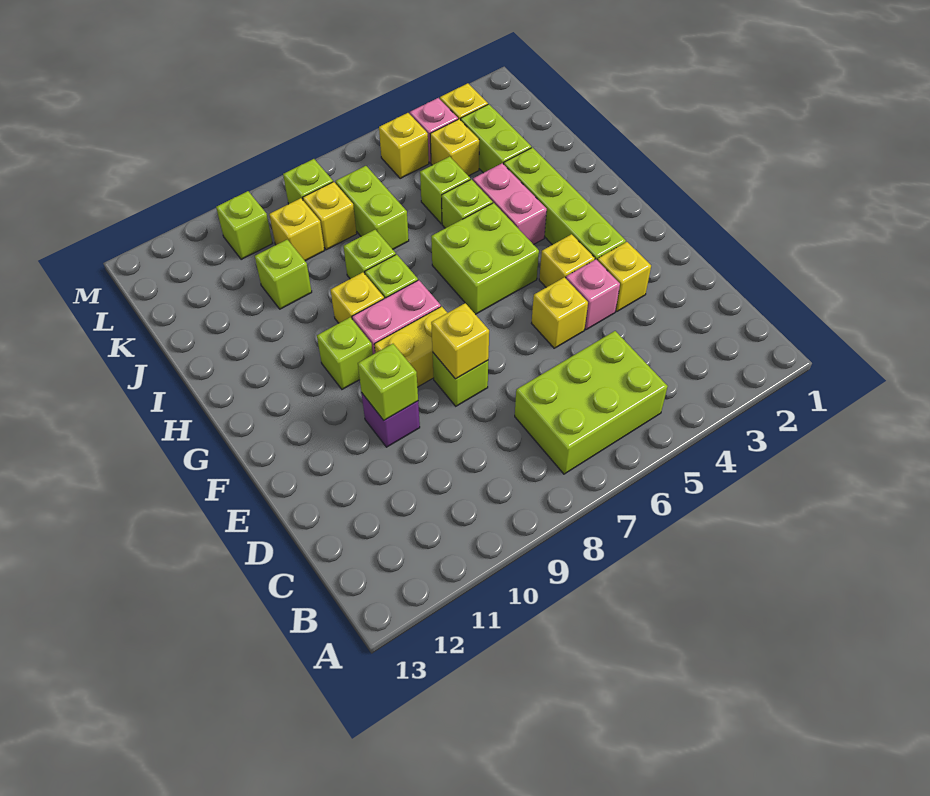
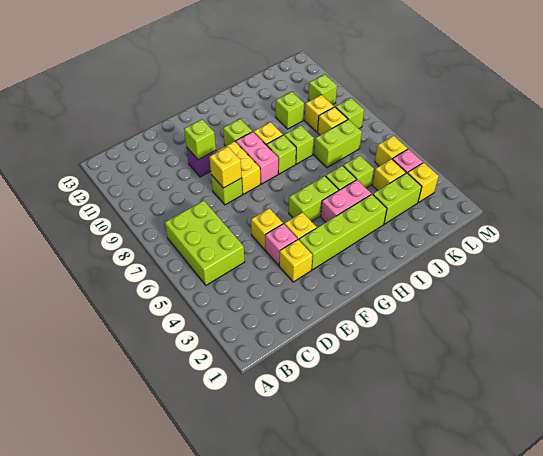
lime 2x2 brick [431,203,539,314] -> lime 1x2 brick [289,176,339,222]

